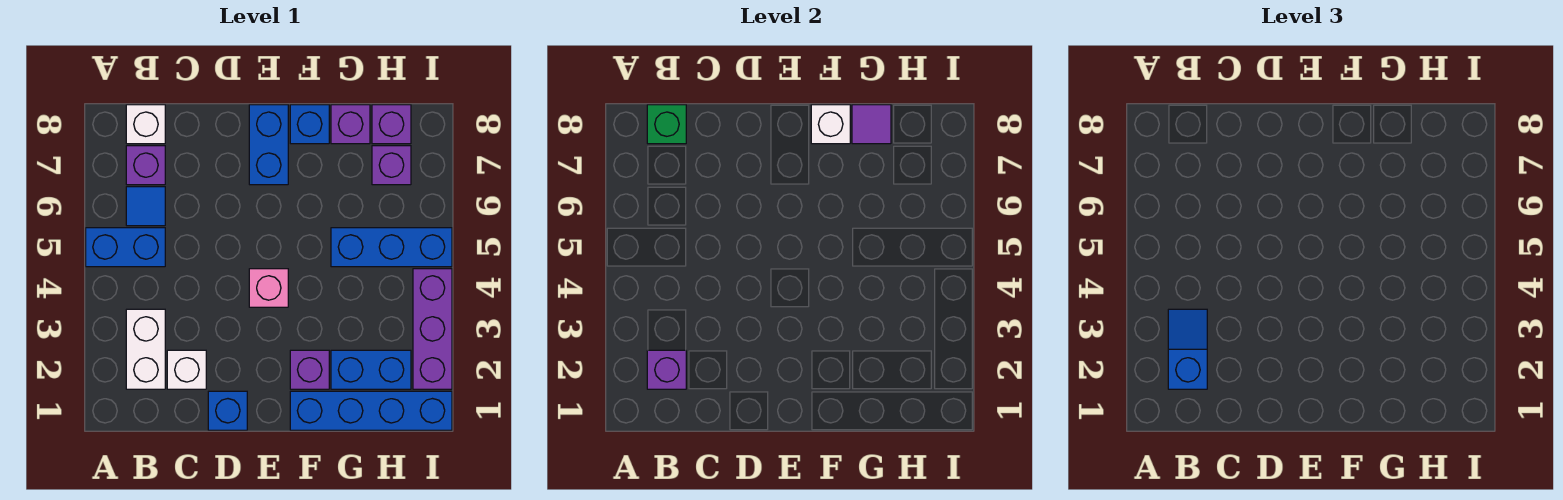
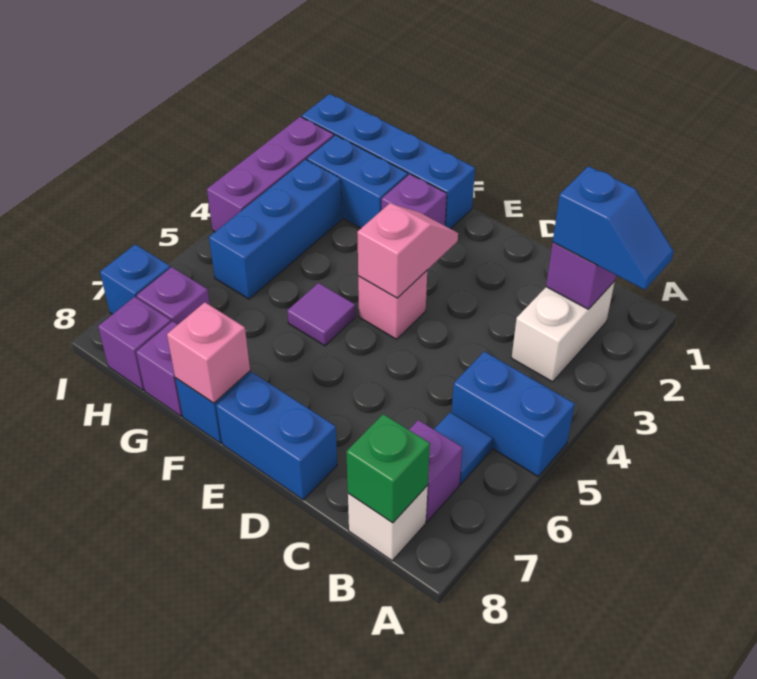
blue 1x2 slope [1168,309,1207,389] -> blue 1x2 slope turned to [553,166,674,290]
white 1x1 brick [167,350,206,389] -> none
blue 1x1 brick [208,391,247,430] -> blue 1x1 brick moved to [100,244,170,314]
none -> pink 1x2 slope [357,203,458,298]
blue 1x2 brick [249,105,288,185] -> blue 1x2 brick turned to [216,373,337,500]
white 1x1 brick [811,105,850,144] -> pink 1x1 brick [167,302,250,403]
blue 1x3 brick [331,228,452,267] -> blue 1x3 brick turned to [209,160,342,299]
purple 1x1 tile [852,105,891,144] -> purple 1x1 tile moved to [287,283,356,346]

